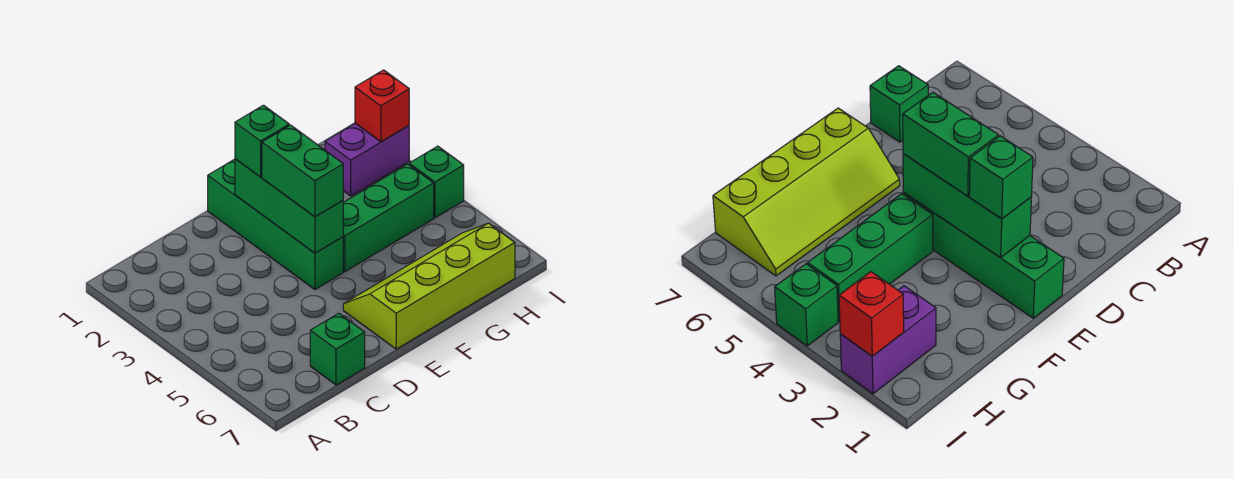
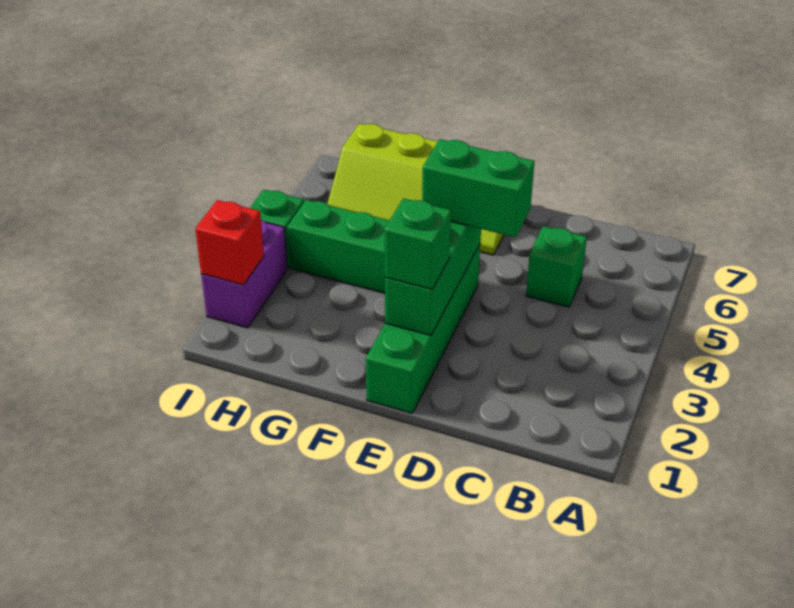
green 1x1 brick [310,313,365,385] -> green 1x1 brick moved to [526,226,587,307]
green 1x2 brick [262,125,343,217] -> green 1x2 brick turned to [422,139,534,237]
purple 1x2 brick [325,123,409,196] -> purple 1x2 brick turned to [201,220,287,328]

